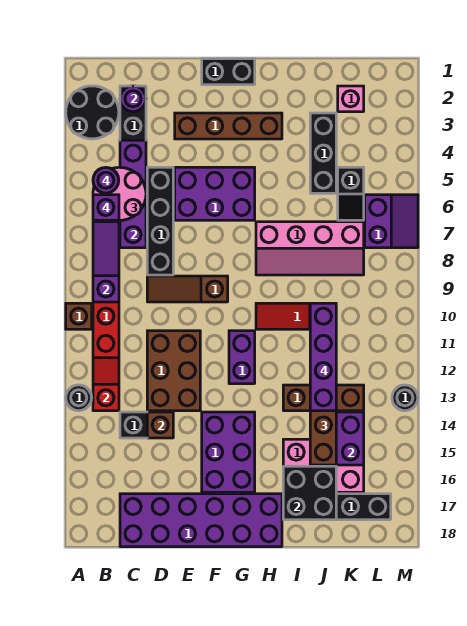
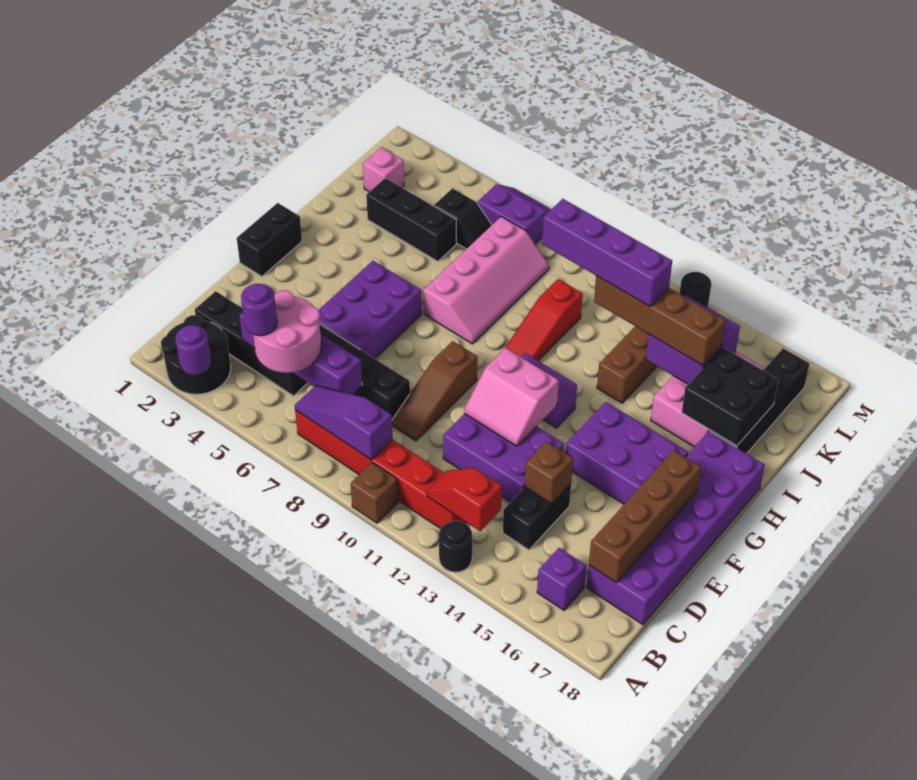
purple 1x1 brick [93,195,119,220] -> purple 1x1 brick moved to [537,548,586,610]
purple 1x1 round brick [120,86,146,112] -> purple 1x1 round brick moved to [175,325,211,375]
brown 2x3 brick [147,331,200,411] -> purple 2x3 brick [443,414,564,502]
brown 1x4 brick [175,113,282,139] -> brown 1x4 brick moved to [589,450,701,583]
none -> pink 2x2 slope [464,348,559,446]

